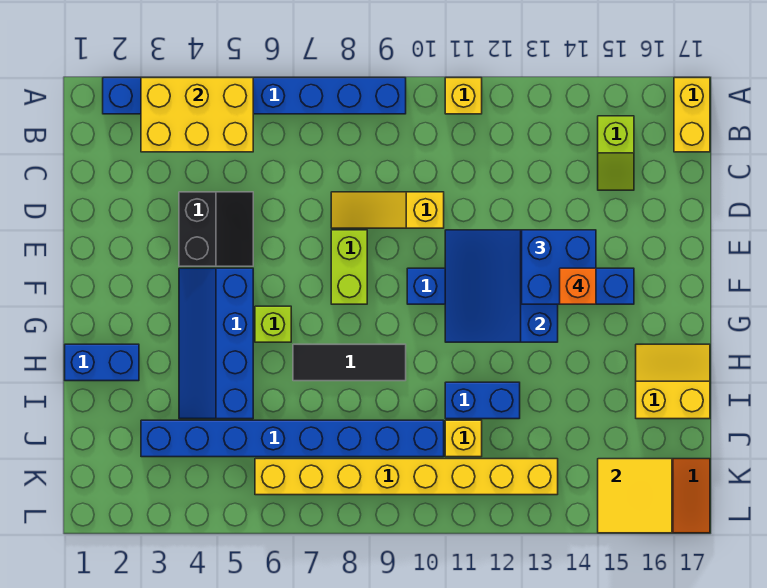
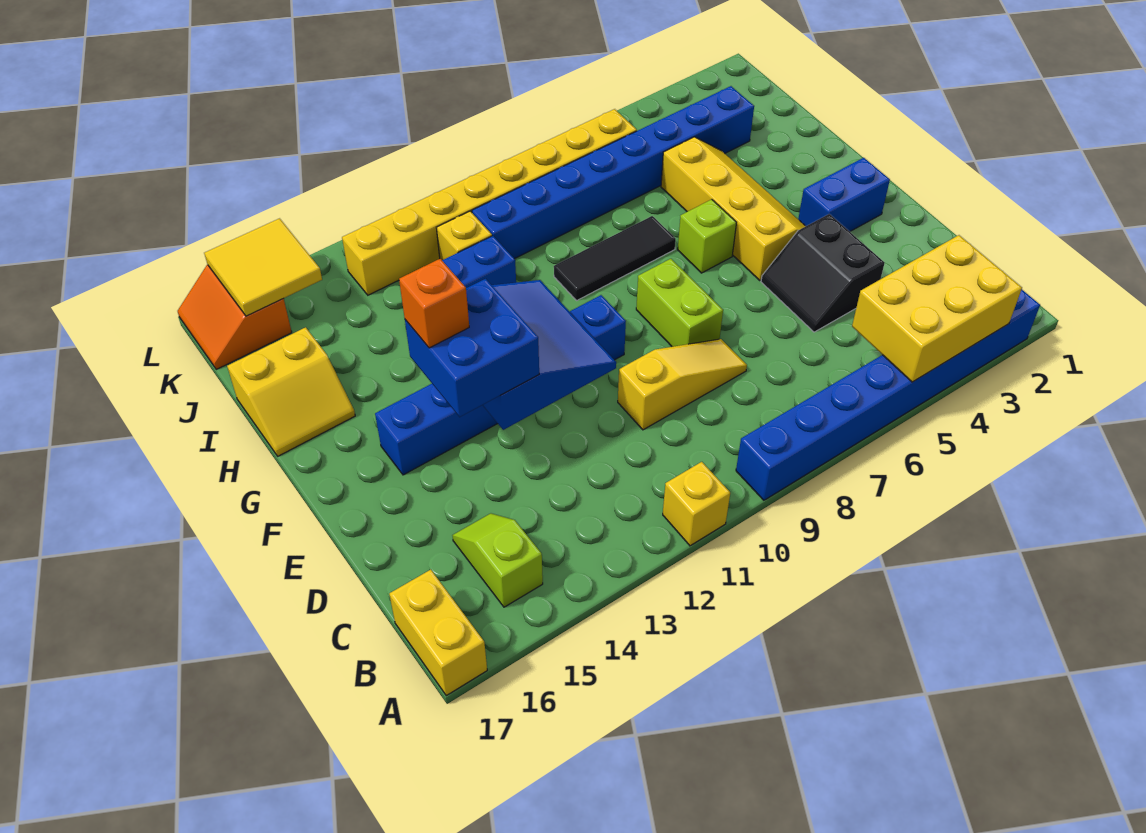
blue 2x4 slope [179,268,253,419] -> yellow 2x4 slope [661,137,806,280]
blue 1x2 brick [65,344,139,381] -> blue 1x2 brick moved to [798,158,890,231]

